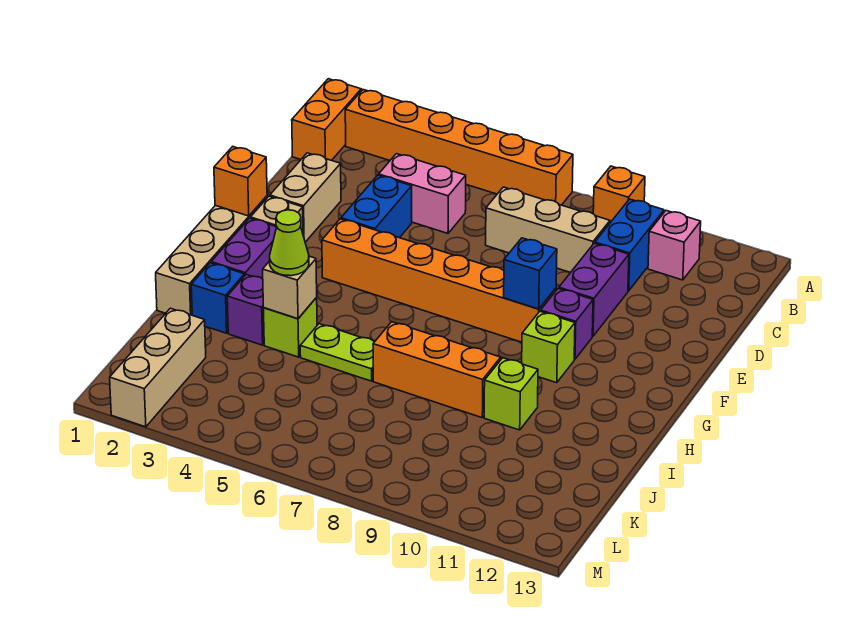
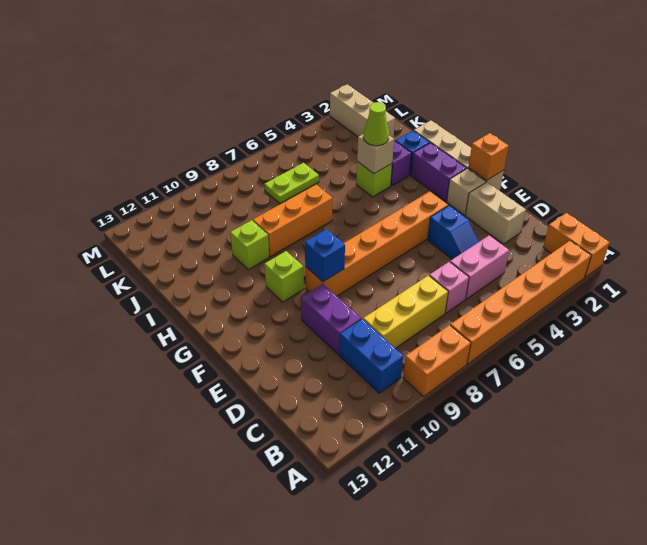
orange 1x1 brick [593,166,645,223] -> orange 1x2 brick [403,325,471,396]
pink 1x1 brick [648,211,701,280] -> pink 1x1 brick moved to [429,262,469,313]
tan 1x3 brick [486,187,610,273] -> yellow 1x3 brick [363,275,448,348]
blue 1x2 brick [341,175,412,238] -> blue 1x2 slope [428,206,479,259]
purple 1x1 brick [541,288,593,359] -> none
lime 1x2 plate [300,324,374,381] -> lime 1x2 plate moved to [264,163,319,204]

